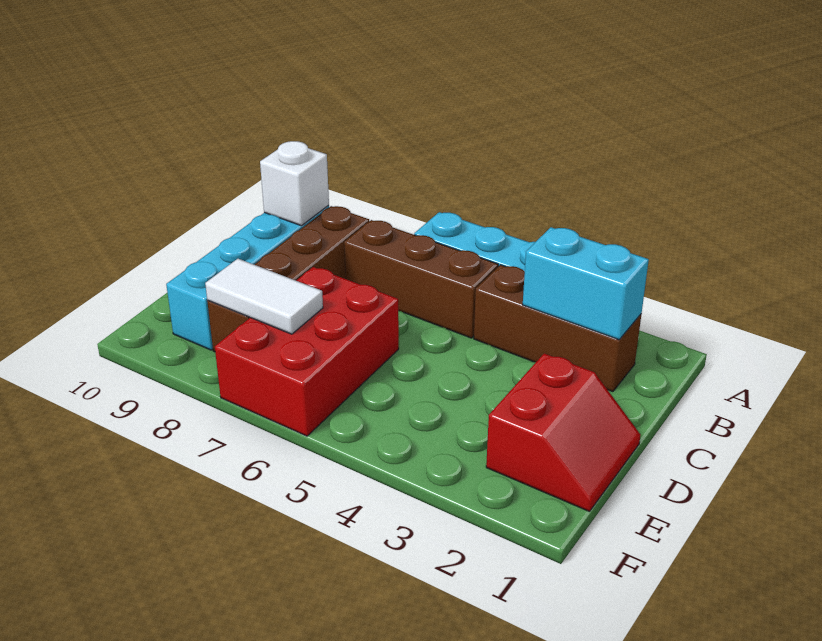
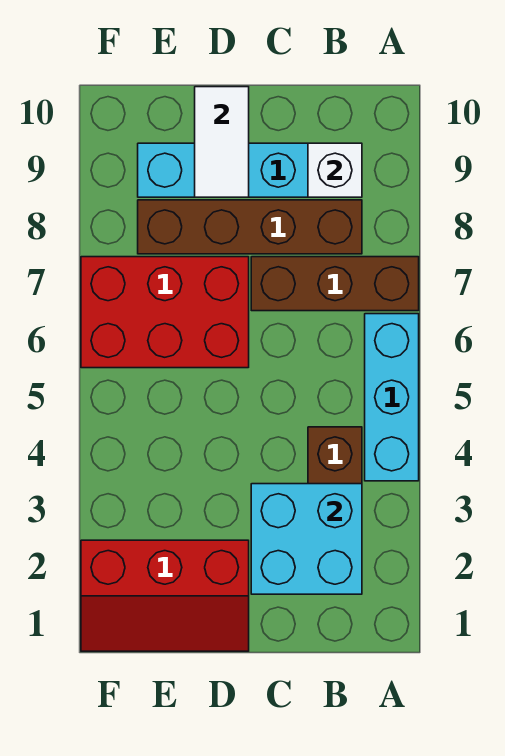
cyan 1x2 brick [523,227,649,340] -> cyan 2x2 brick [251,484,362,594]
brown 1x3 brick [344,220,498,338] -> brown 1x3 brick turned to [251,257,419,311]
red 2x2 slope [486,353,641,512] -> red 2x3 slope [81,540,249,651]
white 1x2 tile [205,259,323,334] -> white 1x2 tile moved to [195,87,249,197]

